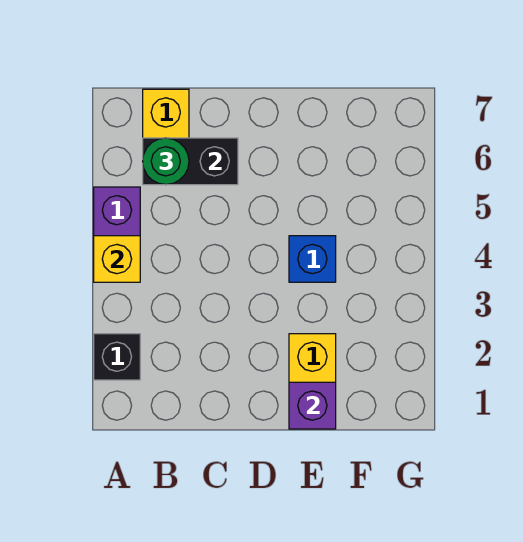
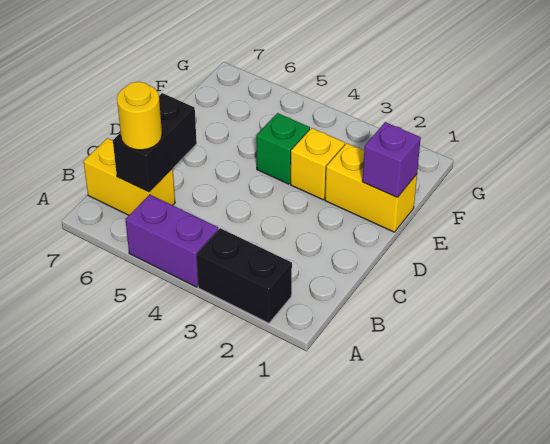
black 1x1 brick [94,334,140,380] -> black 1x2 brick [197,228,292,323]
yellow 1x1 brick [94,236,140,282] -> yellow 1x1 brick moved to [291,128,345,200]
green 1x1 round brick [143,138,189,185] -> yellow 1x1 round brick [117,82,162,150]
blue 1x1 brick [289,236,336,282] -> green 1x1 brick [256,113,310,184]

